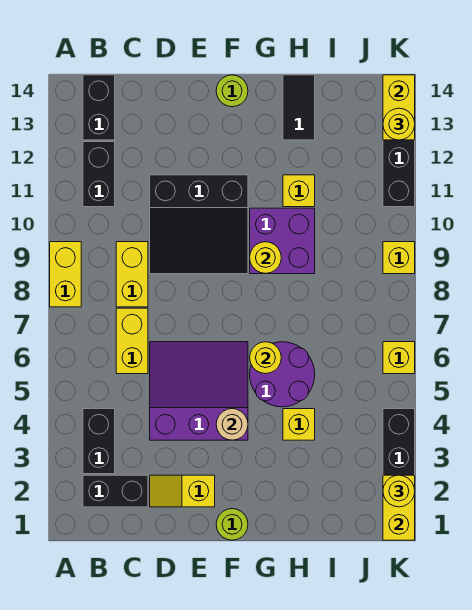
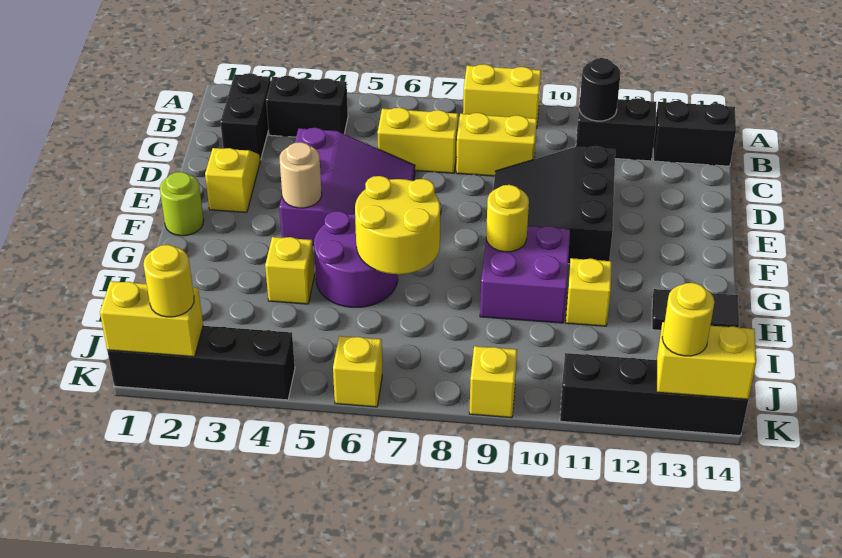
none -> black 1x1 round brick [579,58,621,121]
lime 1x1 round brick [216,75,248,107] -> none
yellow 1x1 round brick [250,342,281,374] -> yellow 2x2 round brick [355,176,440,274]

